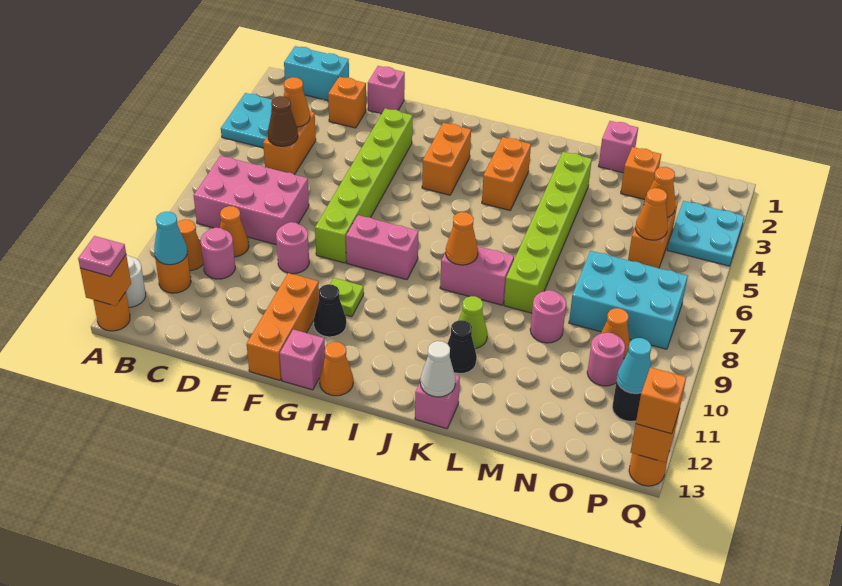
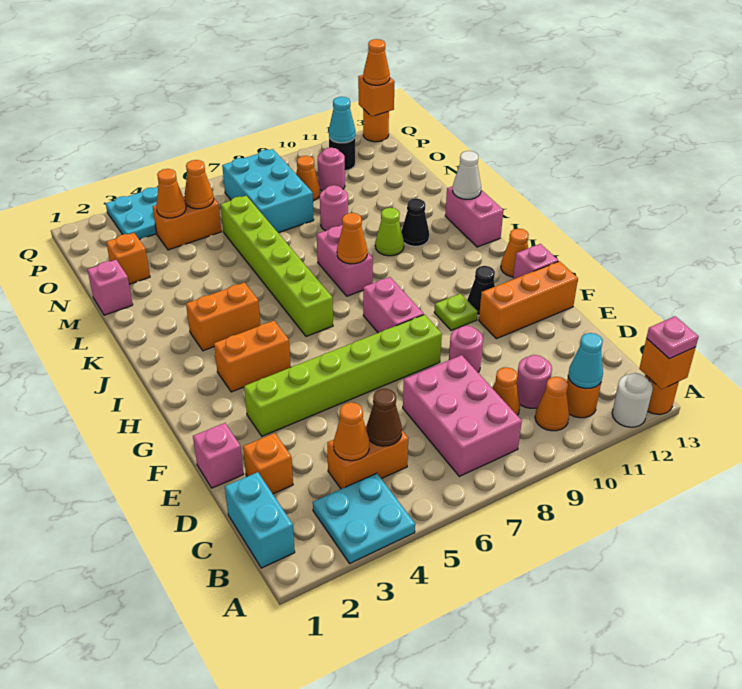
pink 1x1 brick [415,375,460,429] -> pink 1x2 brick [445,186,503,247]
lime 1x6 brick [504,152,592,313] -> lime 1x6 brick turned to [220,196,333,336]
orange 1x1 brick [636,367,686,434] -> orange 1x1 cone [363,39,390,85]

